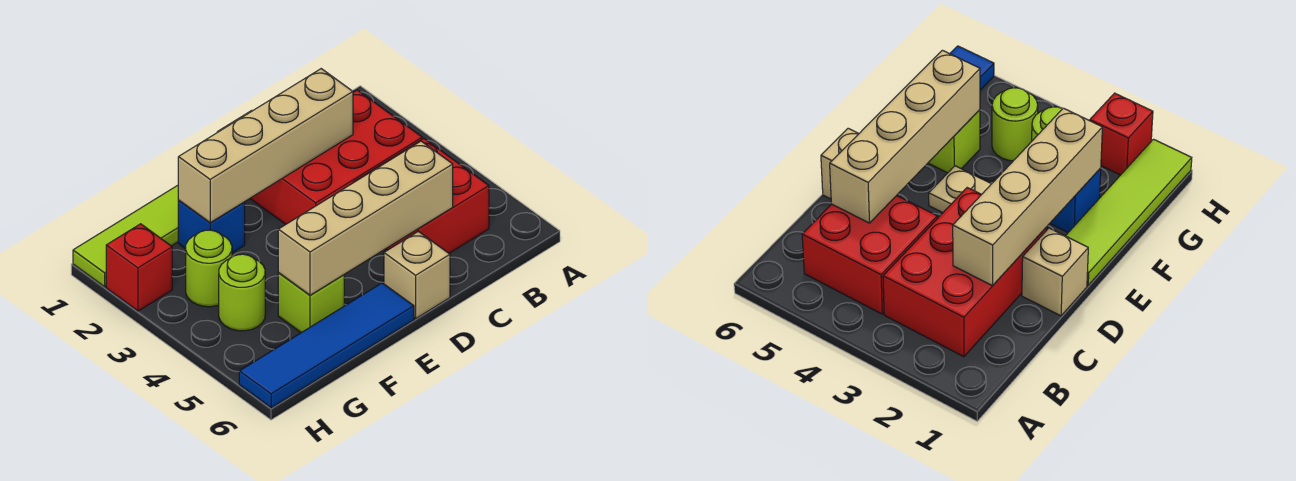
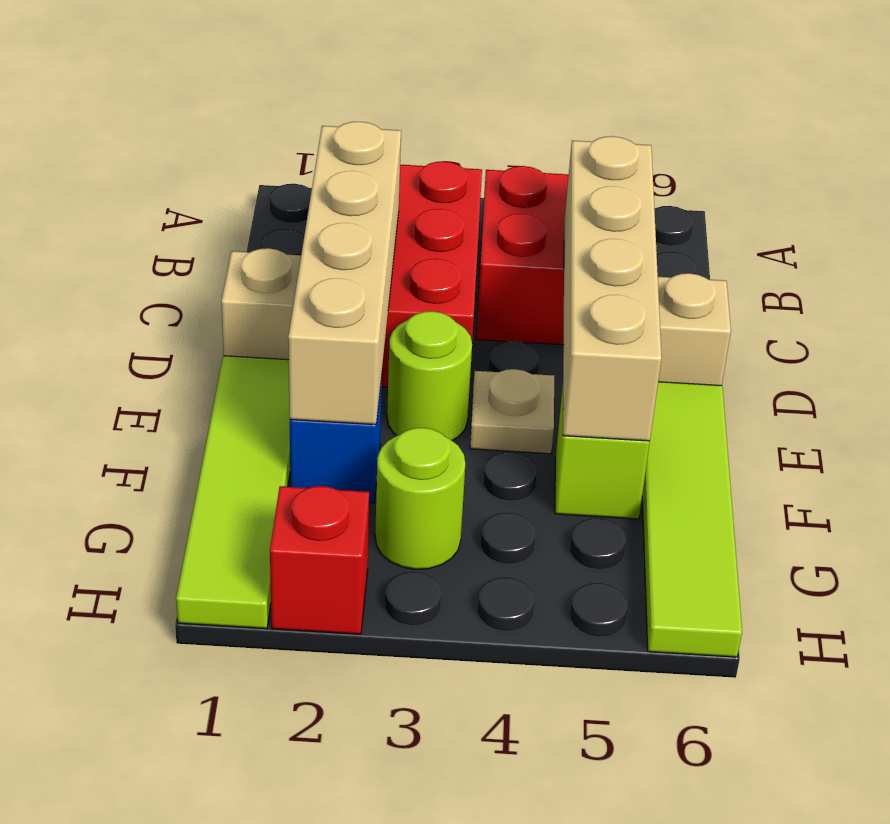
blue 1x4 tile [239,283,414,408] -> lime 1x4 tile [642,382,742,657]
lime 1x1 round brick [219,254,265,331] -> lime 1x1 round brick moved to [387,311,472,441]

